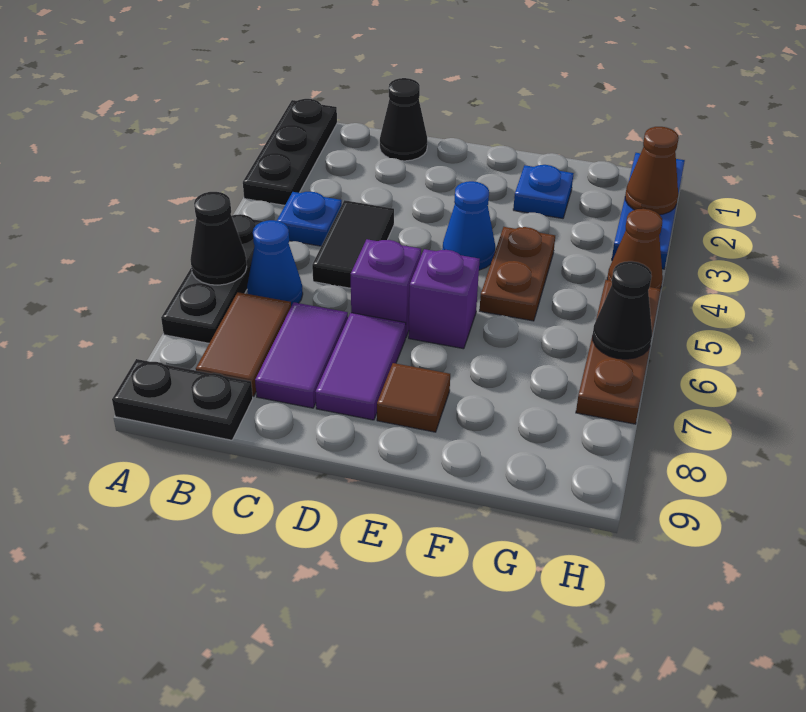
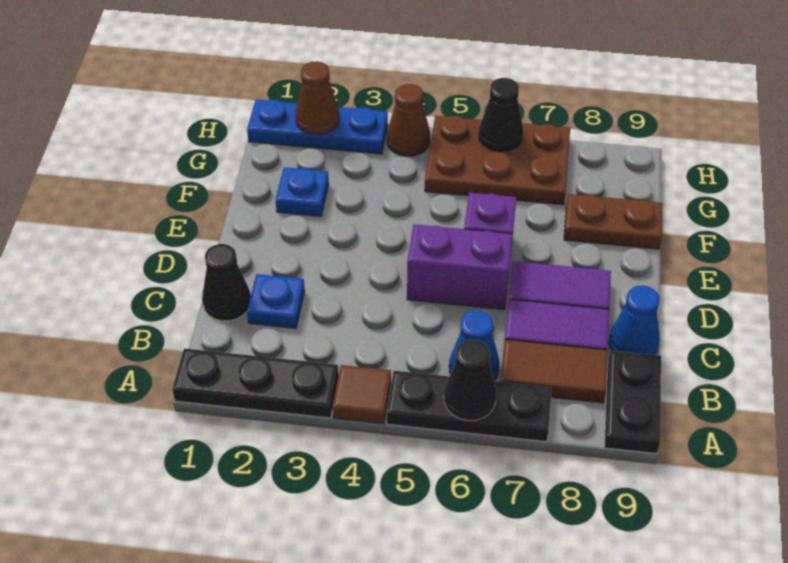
blue 1x1 plate [277,192,342,246] -> blue 1x1 plate moved to [247,274,305,328]
black 1x2 tile [312,200,394,288] -> none
purple 1x1 brick [351,239,421,338] -> purple 1x2 brick [407,224,513,310]
blue 1x1 cone [442,181,495,270] -> blue 1x1 cone moved to [609,285,660,355]
brown 1x1 tile [377,363,450,432] -> brown 1x1 tile moved to [333,365,391,424]
brown 1x2 plate [480,227,555,321] -> brown 1x2 plate moved to [564,194,662,249]
brown 1x3 plate [576,280,661,424] -> brown 2x3 plate [425,116,570,205]

